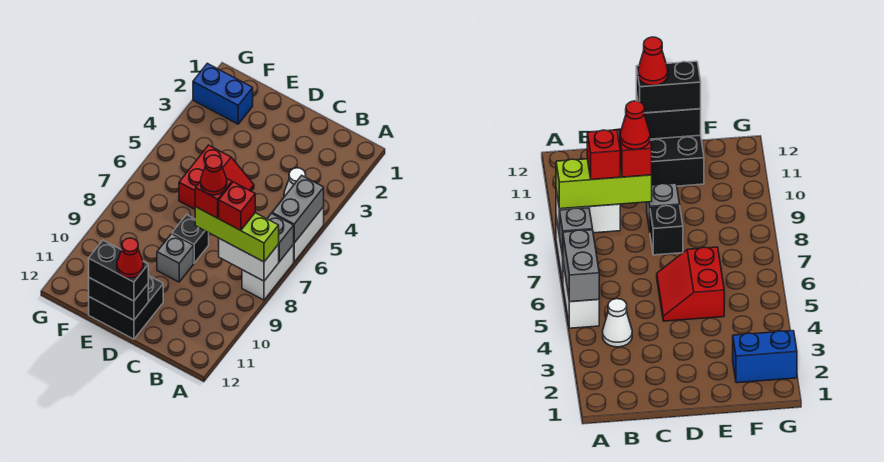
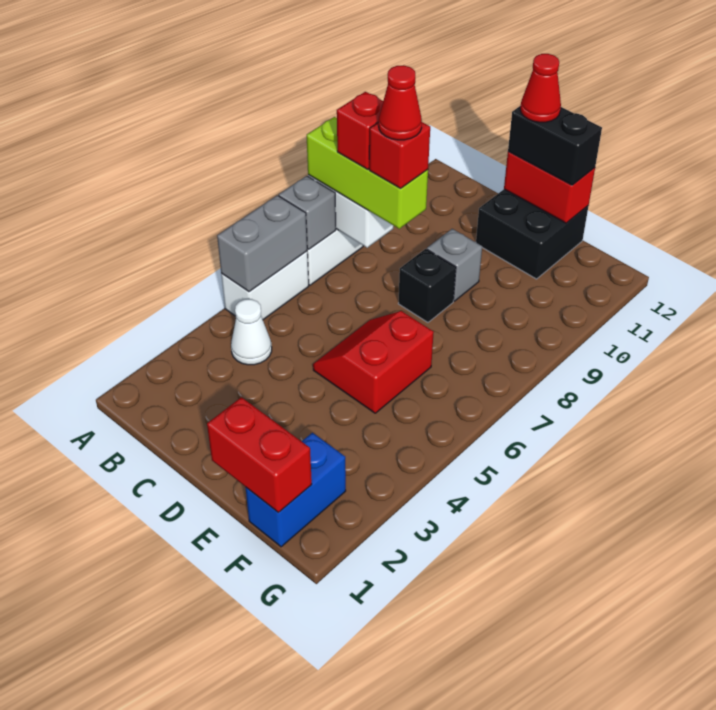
black 1x2 brick [89,278,148,320] -> red 1x2 brick [504,152,595,223]
none -> red 1x2 brick [207,397,312,513]
blue 1x2 brick [193,63,253,124] -> blue 1x2 brick turned to [245,433,346,547]

